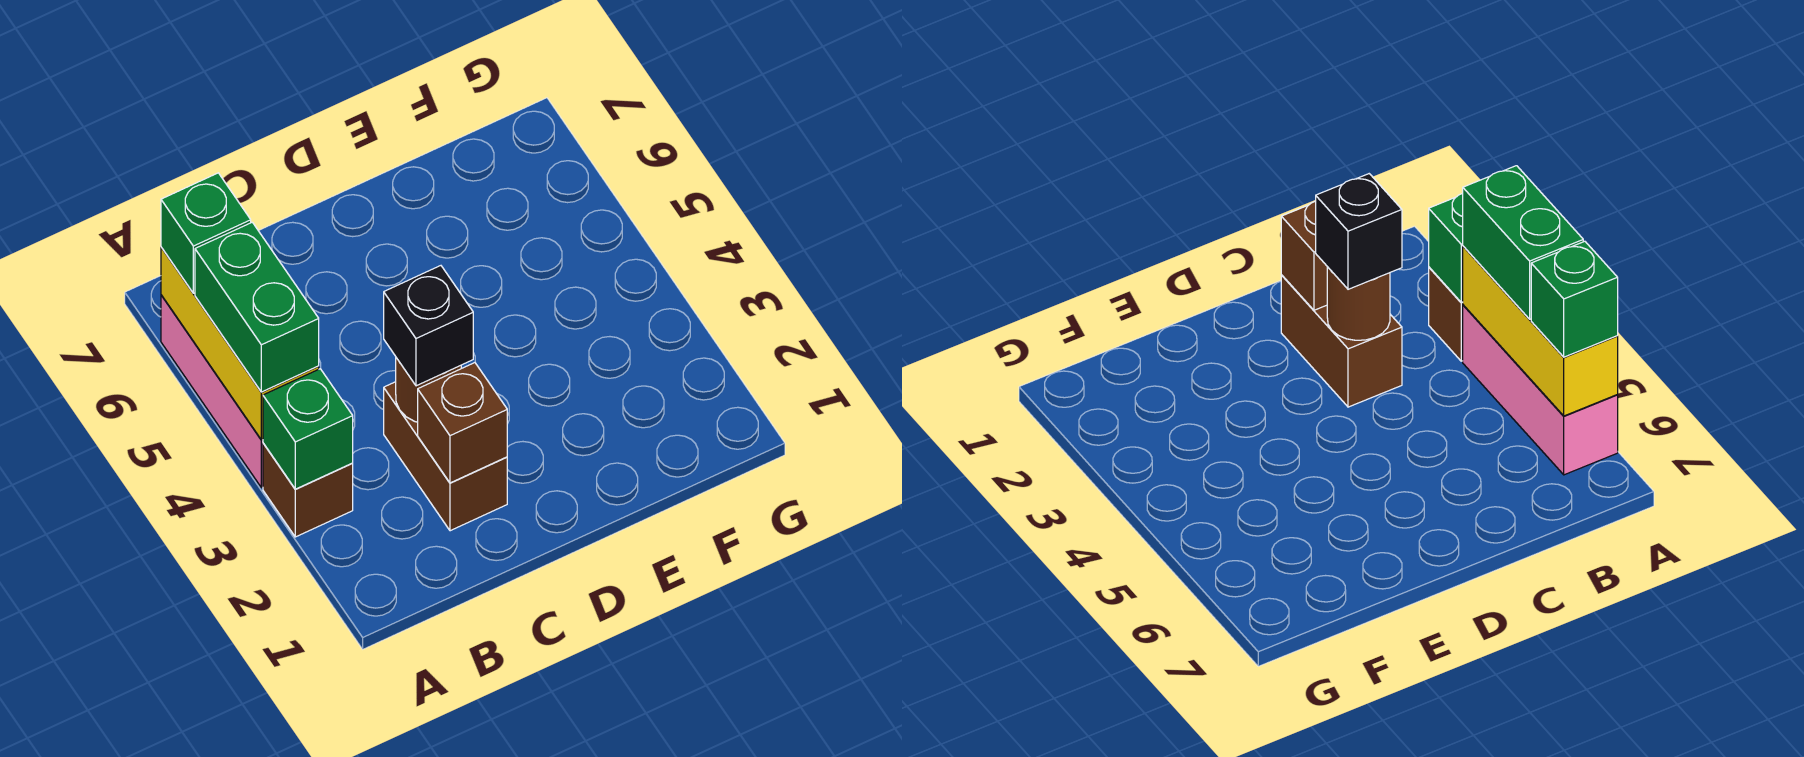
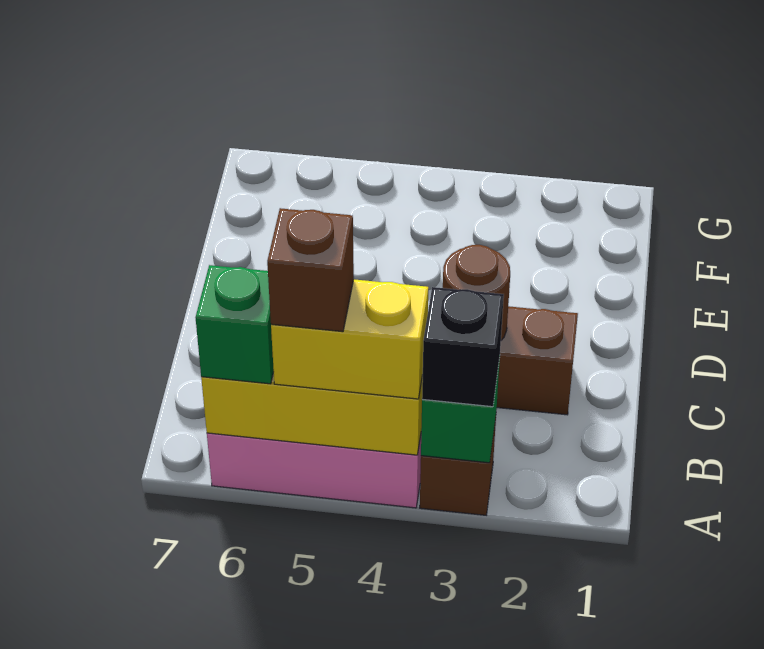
green 1x2 brick [195,222,319,392] -> yellow 1x2 brick [271,279,428,399]
brown 1x1 brick [418,363,507,483] -> brown 1x1 brick moved to [267,208,354,332]
black 1x1 brick [384,266,473,386] -> black 1x1 brick moved to [422,287,504,407]

